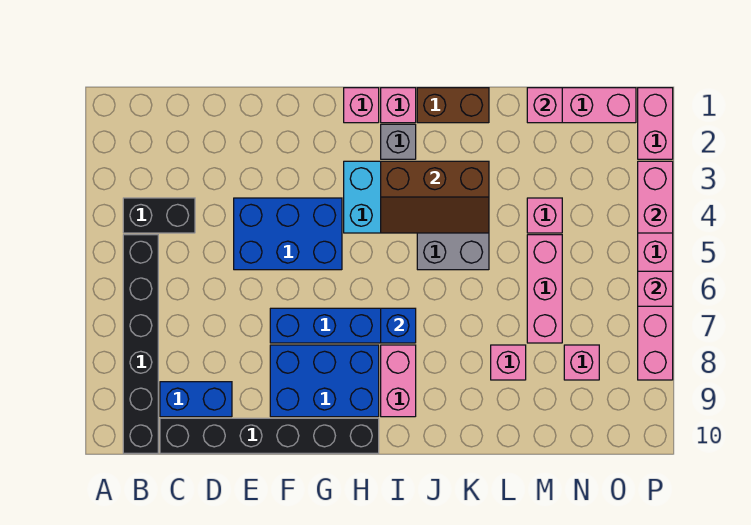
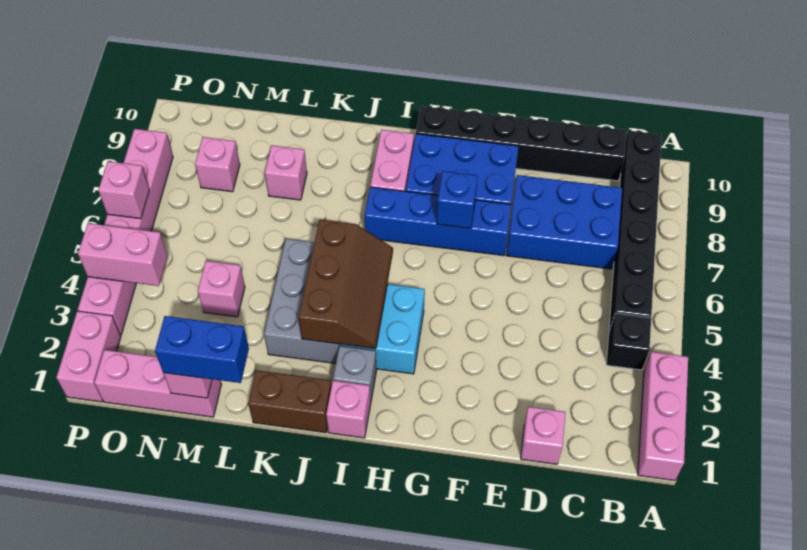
black 1x2 brick [123,198,195,233] -> black 1x1 brick [606,313,651,370]
blue 1x2 brick [160,382,232,417] -> blue 1x2 brick moved to [155,316,249,383]
blue 2x3 brick [234,198,342,270] -> blue 2x3 brick moved to [506,175,622,269]
pink 1x1 brick [344,88,379,123] -> pink 1x1 brick moved to [521,407,566,464]
brown 2x3 slope [381,161,489,233] -> brown 2x3 slope turned to [299,220,393,349]
blue 1x1 brick [381,308,416,343] -> blue 1x1 brick moved to [437,171,477,229]
pink 1x3 brick [527,235,562,343] -> pink 1x3 brick moved to [638,352,688,481]
pink 1x2 brick [638,161,673,233] -> pink 1x2 brick turned to [78,223,167,286]

